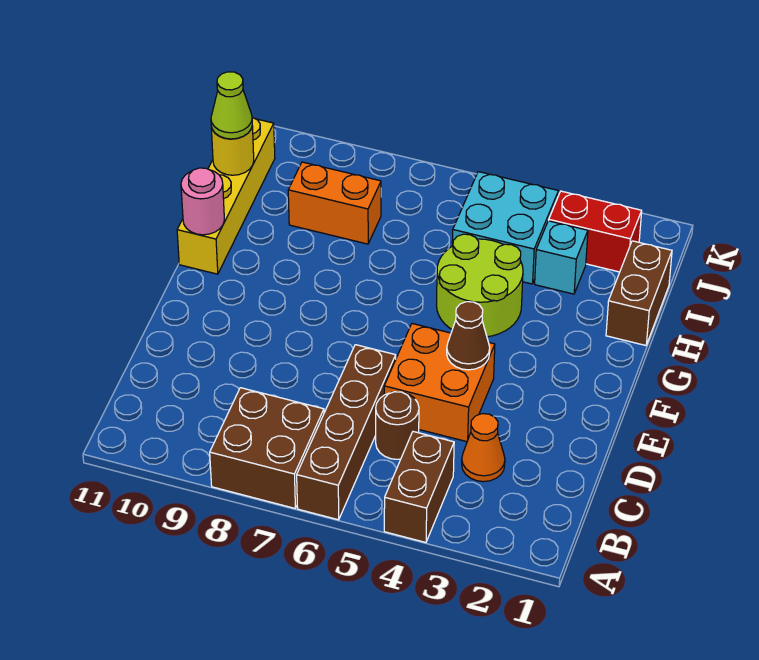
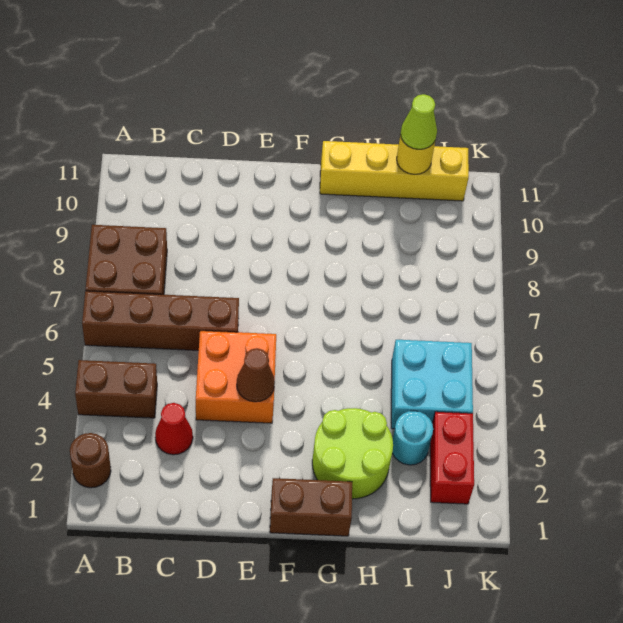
orange 1x1 cone [462,414,505,482] -> red 1x1 cone [155,403,193,455]
brown 1x1 round brick [376,392,419,459] -> brown 1x1 round brick moved to [70,433,111,488]
lime 2x2 round brick [437,234,523,337] -> lime 2x2 round brick moved to [312,408,393,499]
pink 1x1 round brick [181,168,224,235] -> none
brown 1x2 brick [606,241,672,345] -> brown 1x2 brick moved to [270,478,352,536]
cyan 1x1 brick [535,221,588,294] -> cyan 1x1 round brick [392,411,433,465]
orange 1x2 brick [288,162,381,244] -> none

